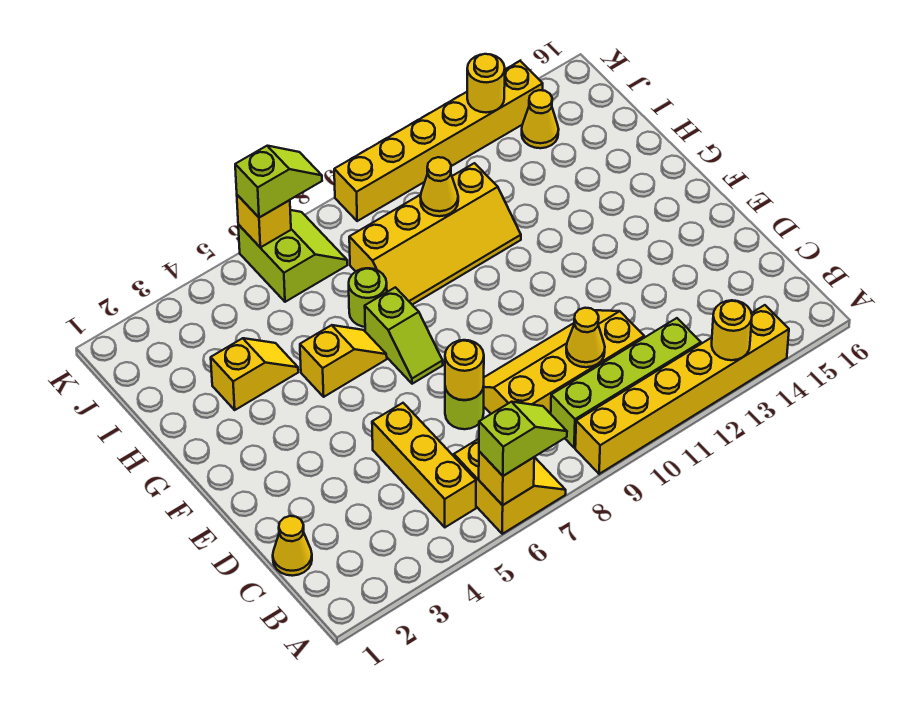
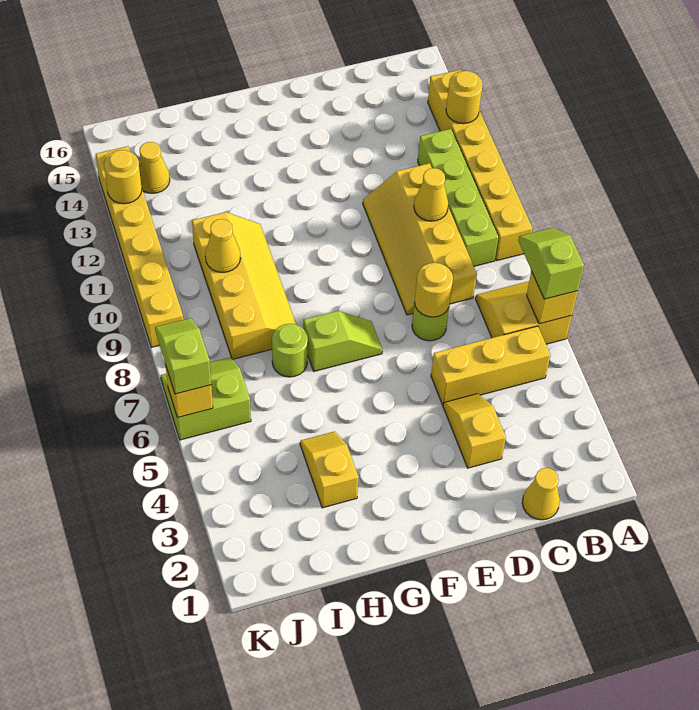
yellow 1x2 slope [300,325,387,397] -> yellow 1x2 slope moved to [443,394,506,468]

